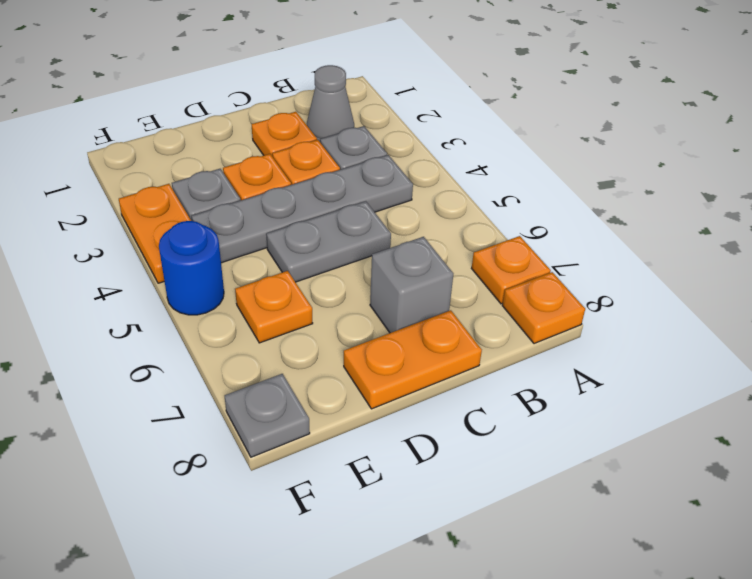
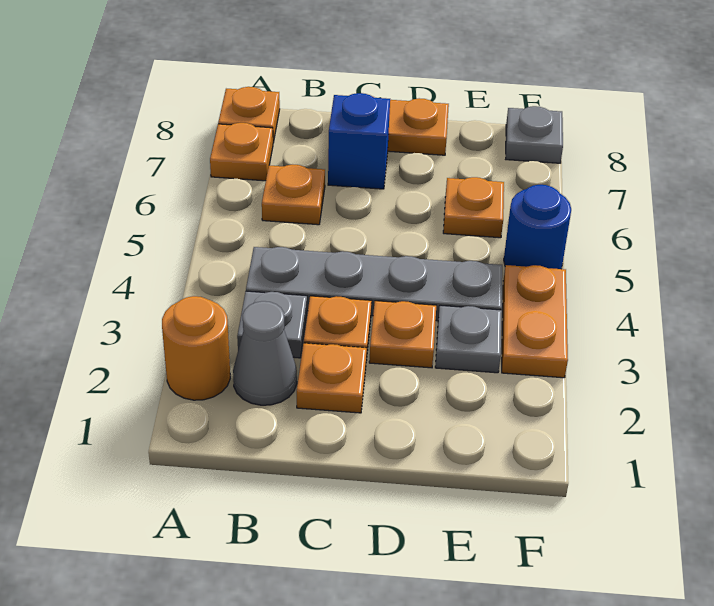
none -> orange 1x1 round brick [162,296,230,400]
none -> orange 1x1 plate [262,165,325,225]
grey 1x2 plate [266,201,391,282] -> none
grey 1x1 brick [370,237,453,333] -> blue 1x1 brick [328,93,390,189]

